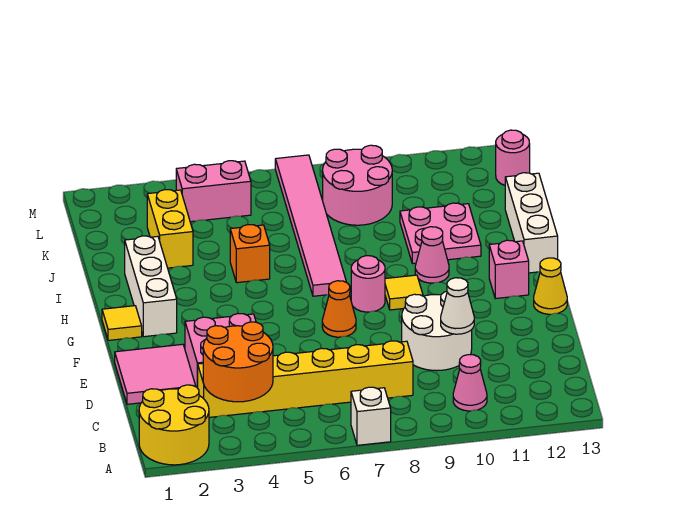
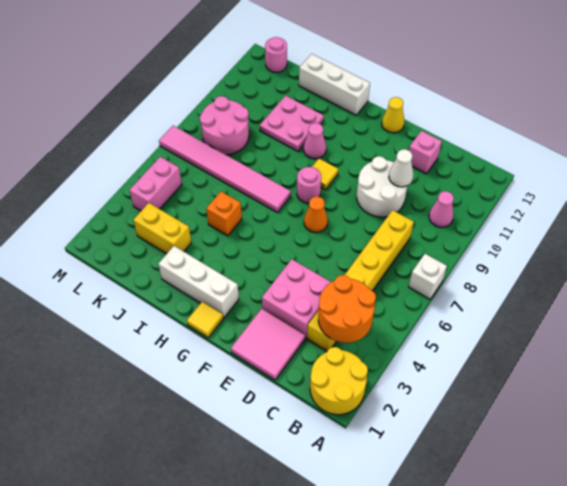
pink 1x1 brick [489,240,529,299] -> pink 1x1 brick moved to [409,131,442,174]

